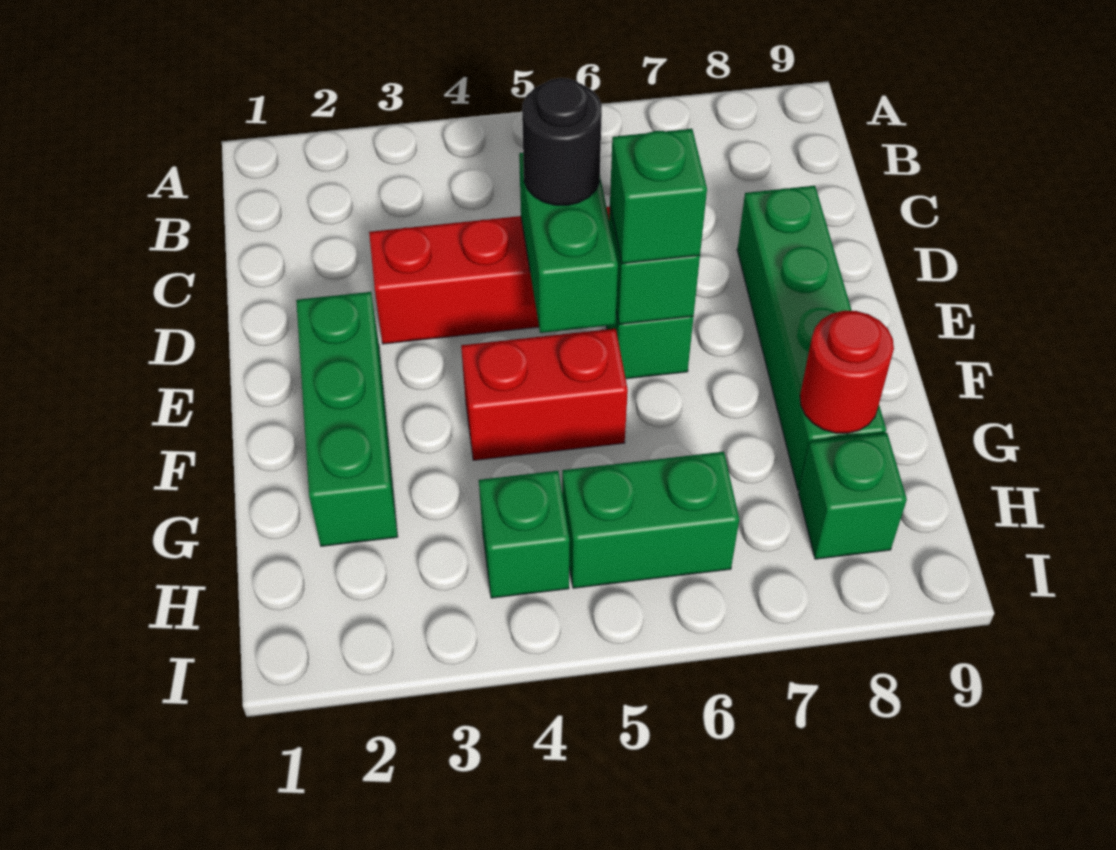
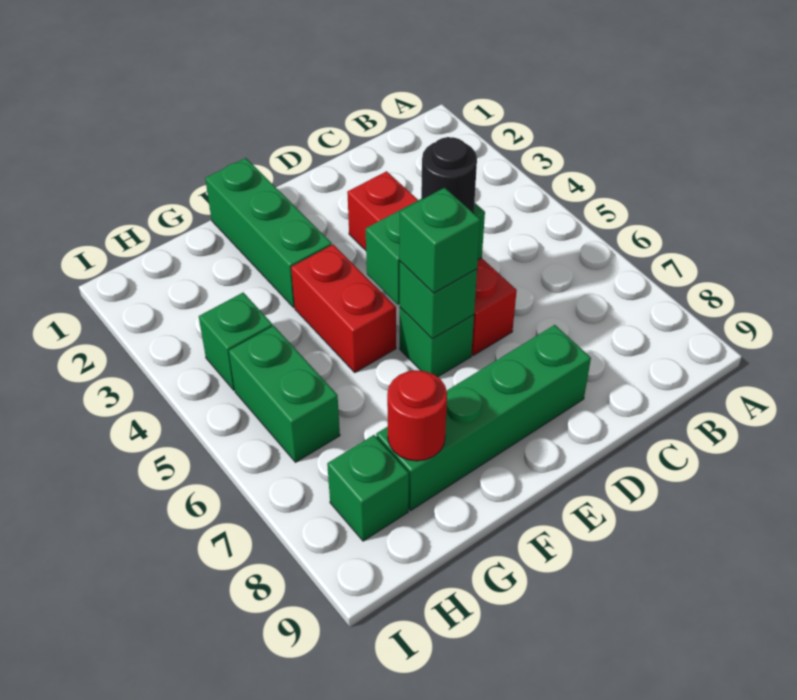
green 1x3 brick [296,292,398,546] -> green 1x3 brick turned to [205,158,332,307]

